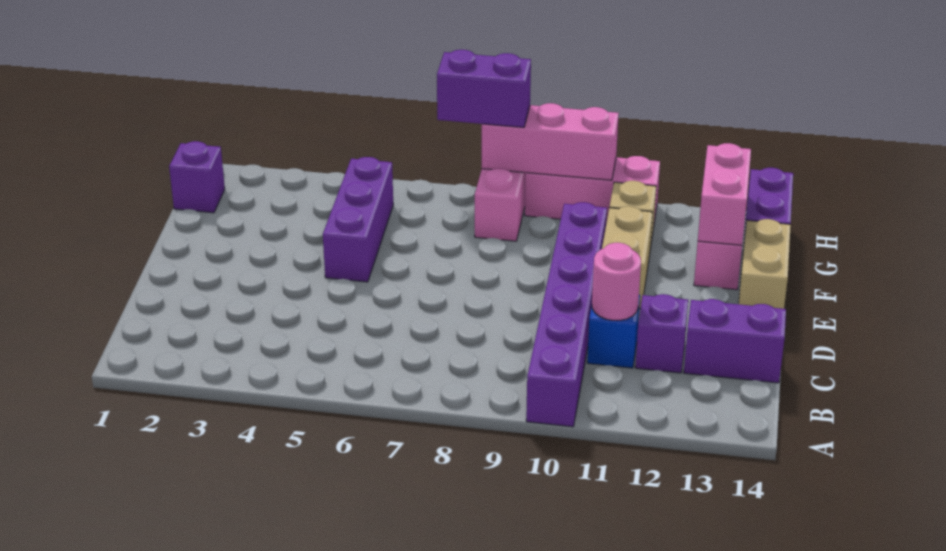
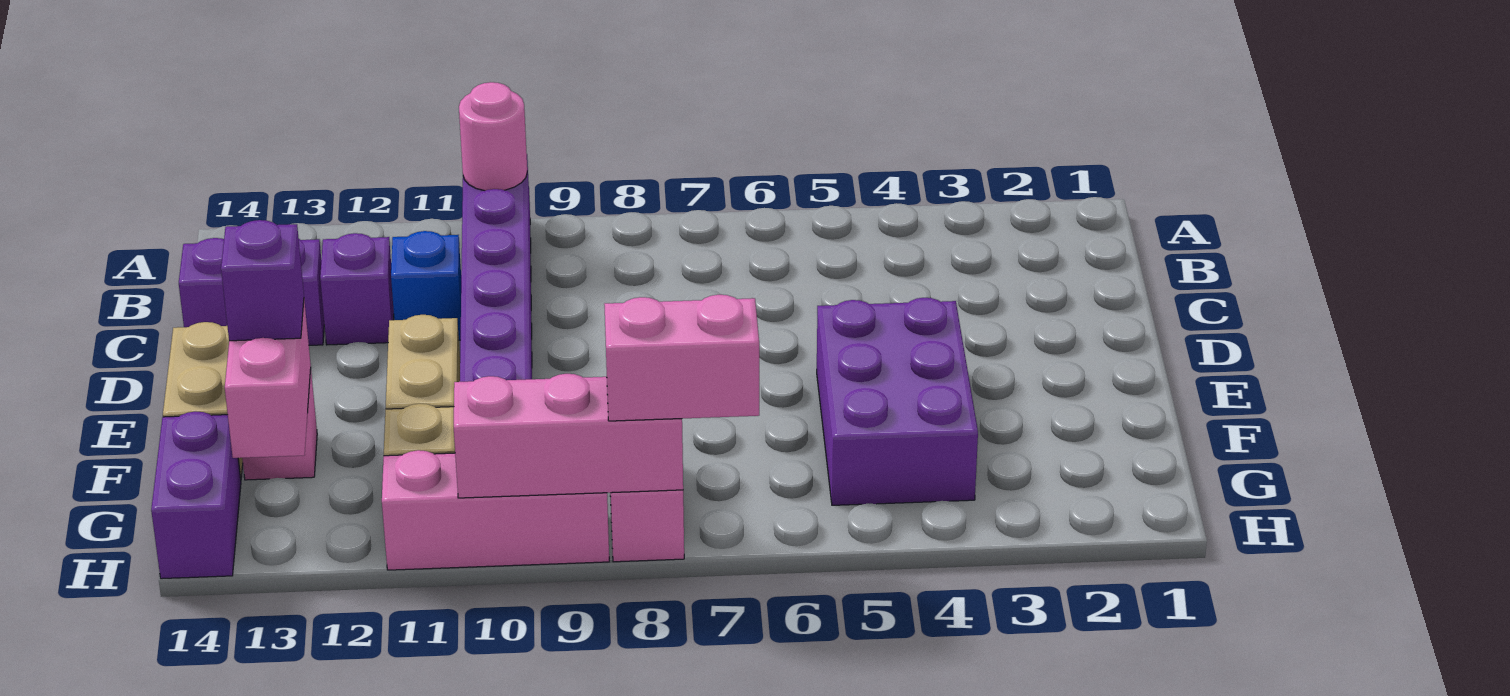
pink 1x1 round brick [592,243,641,320] -> pink 1x1 round brick moved to [459,82,527,191]
purple 1x3 brick [323,157,393,282] -> purple 2x3 brick [817,298,978,505]
purple 1x1 brick [169,141,225,213] -> purple 1x1 brick moved to [221,220,304,341]
purple 1x2 brick [437,50,531,127] -> pink 1x2 brick [604,295,759,421]

